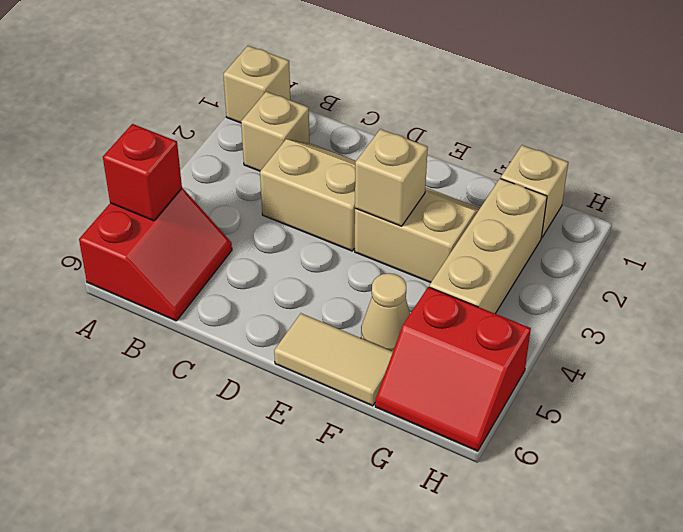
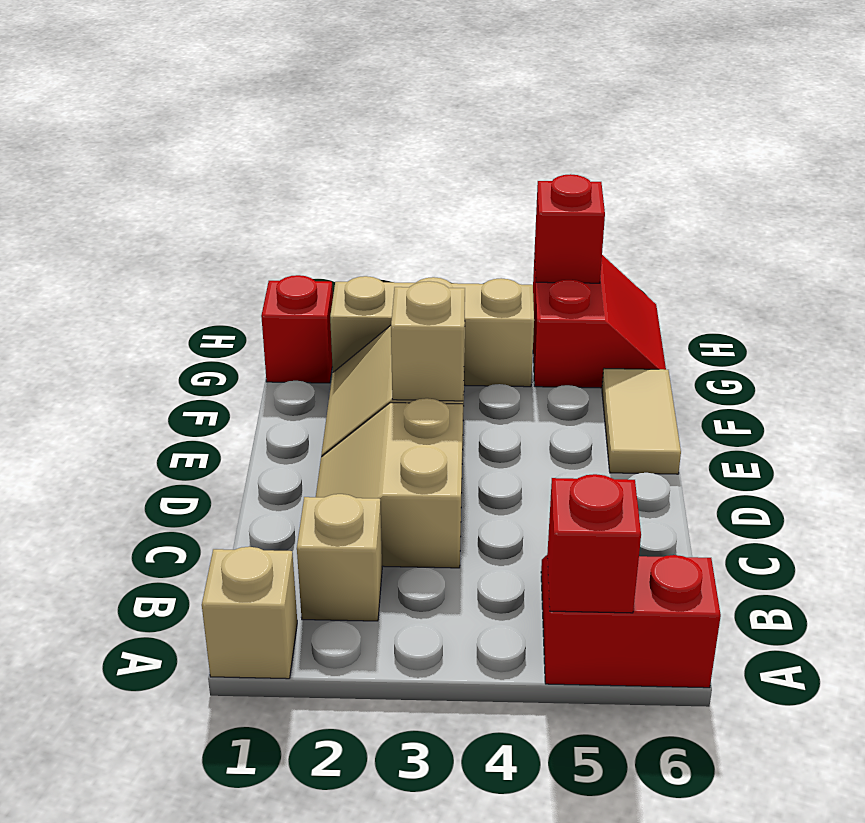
tan 1x1 cone [361,273,410,351] -> none
tan 1x1 brick [501,145,568,238] -> red 1x1 brick [261,275,333,383]
none -> red 1x1 brick [535,174,605,283]

